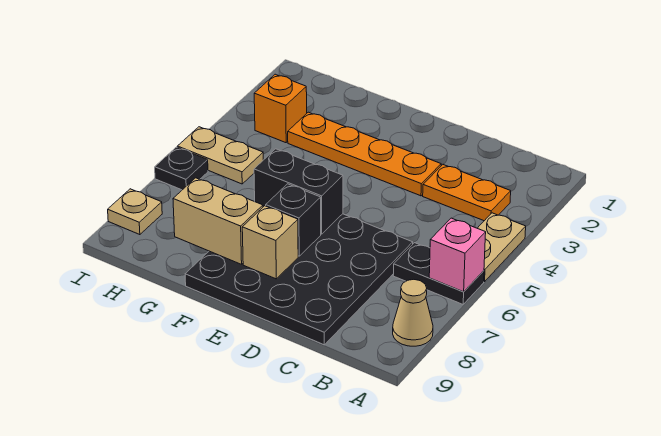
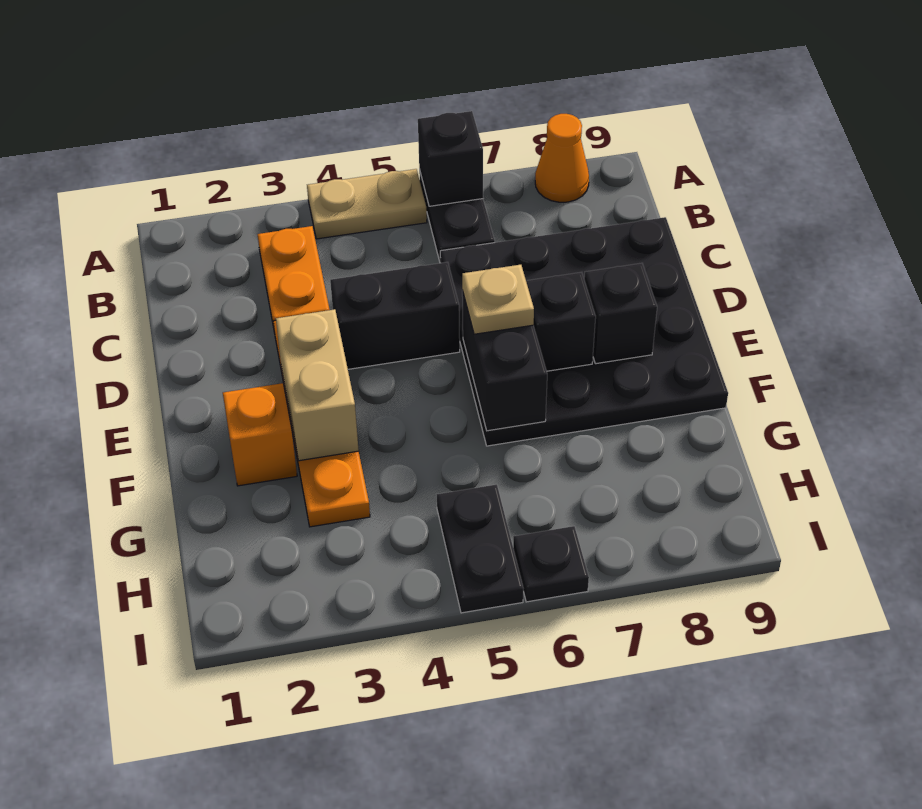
pink 1x1 brick [429,218,486,292] -> black 1x1 brick [418,111,483,206]
tan 1x1 cone [393,280,433,346] -> orange 1x1 cone [535,114,589,202]
none -> black 1x2 brick [330,262,460,369]
tan 1x1 brick [242,206,298,279] -> black 1x1 brick [584,263,657,364]
tan 1x2 brick [173,178,263,264] -> tan 1x2 brick moved to [276,309,359,461]
orange 1x1 brick [254,74,307,143] -> orange 1x1 brick moved to [223,383,297,486]
tan 1x2 plate [177,127,263,184] -> black 1x2 plate [437,484,523,613]
tan 1x1 plate [108,189,162,235] -> tan 1x1 plate moved to [462,265,534,334]

